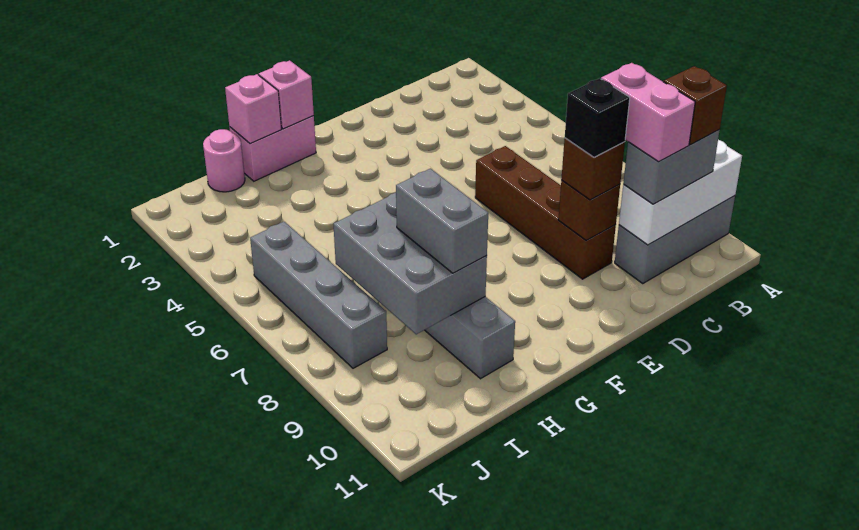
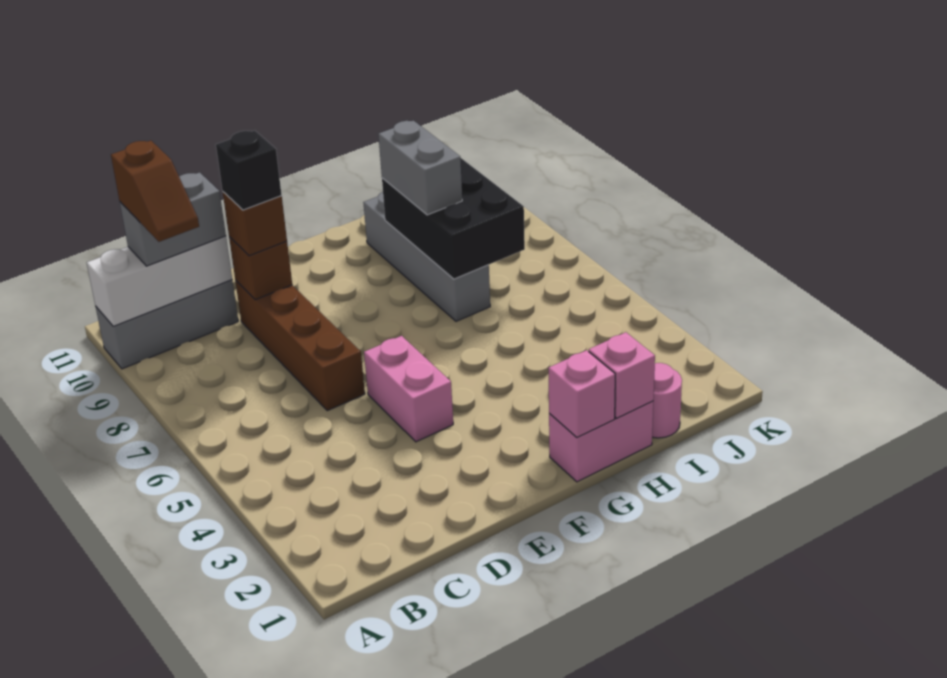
pink 1x2 brick [601,63,695,162] -> pink 1x2 brick moved to [364,336,453,442]
grey 2x3 brick [333,193,487,334] -> black 2x3 brick [382,158,525,279]
grey 1x4 brick [250,222,387,368] -> none

